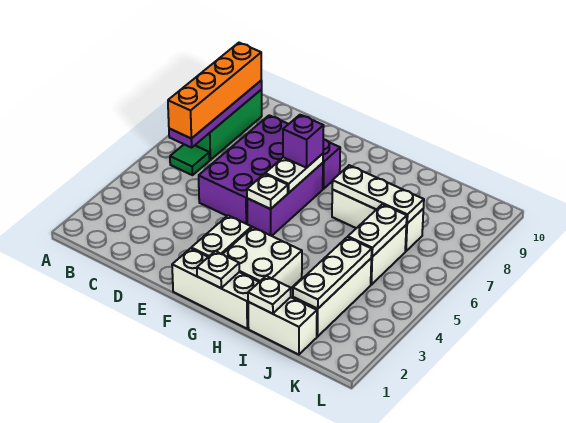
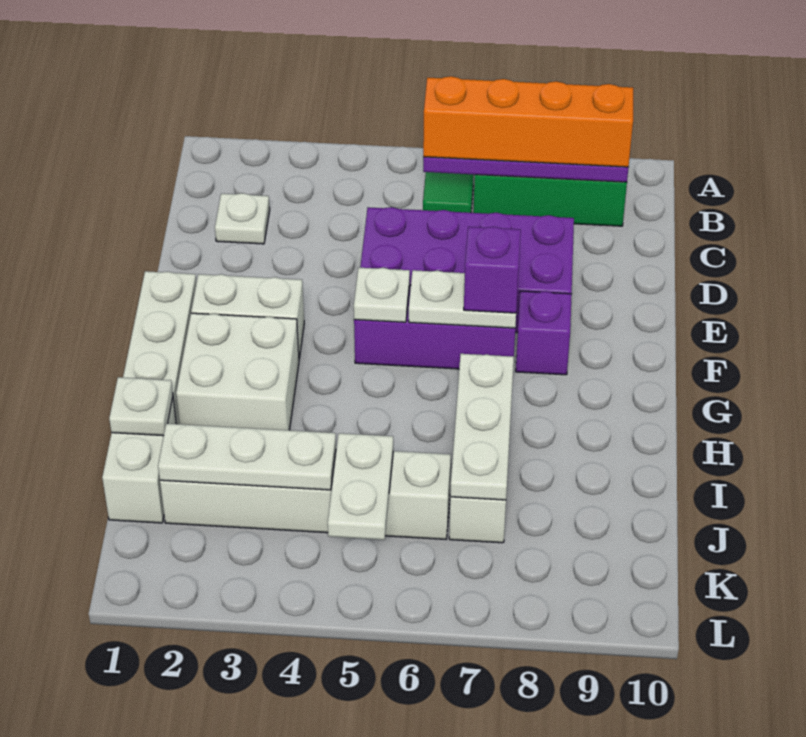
white 1x1 plate [197,251,239,288] -> white 1x1 plate moved to [215,193,270,244]
white 1x2 plate [348,204,407,257] -> white 1x2 plate turned to [328,433,393,540]

